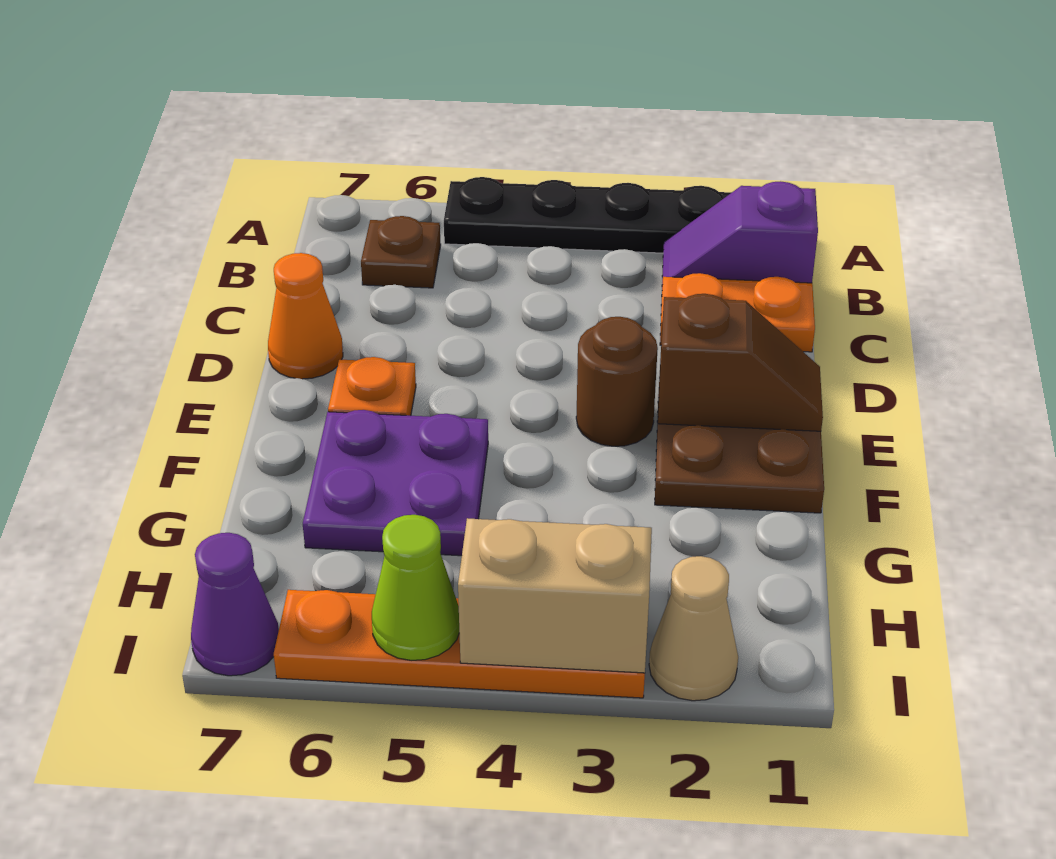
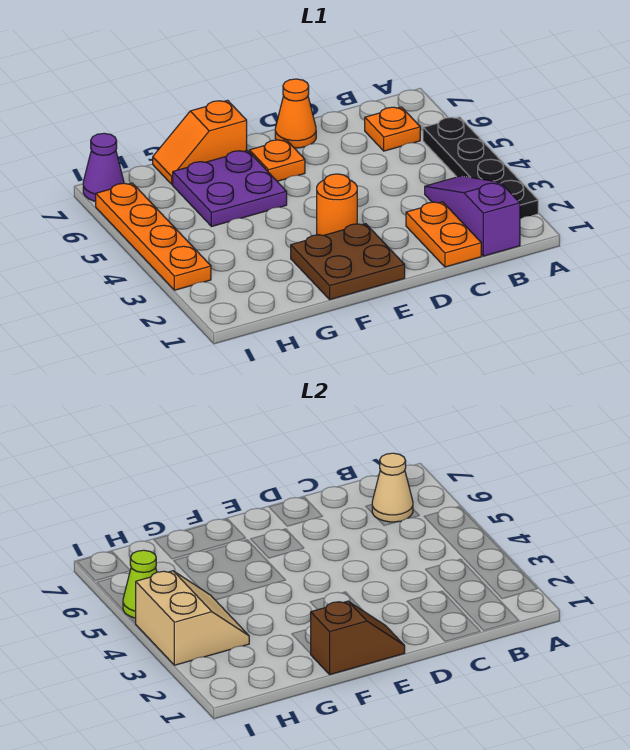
purple 1x2 slope [662,181,818,283] -> purple 1x3 slope [425,176,520,256]
brown 1x1 plate [361,216,441,288] -> orange 1x1 plate [365,107,420,151]
brown 1x2 slope [658,294,823,431] -> brown 1x2 slope turned to [310,601,405,675]
brown 1x1 round brick [576,317,658,446] -> orange 1x1 round brick [317,174,357,235]
none -> orange 1x2 slope [153,100,247,184]
tan 1x1 cone [649,556,738,701] -> tan 1x1 cone moved to [372,453,413,522]

